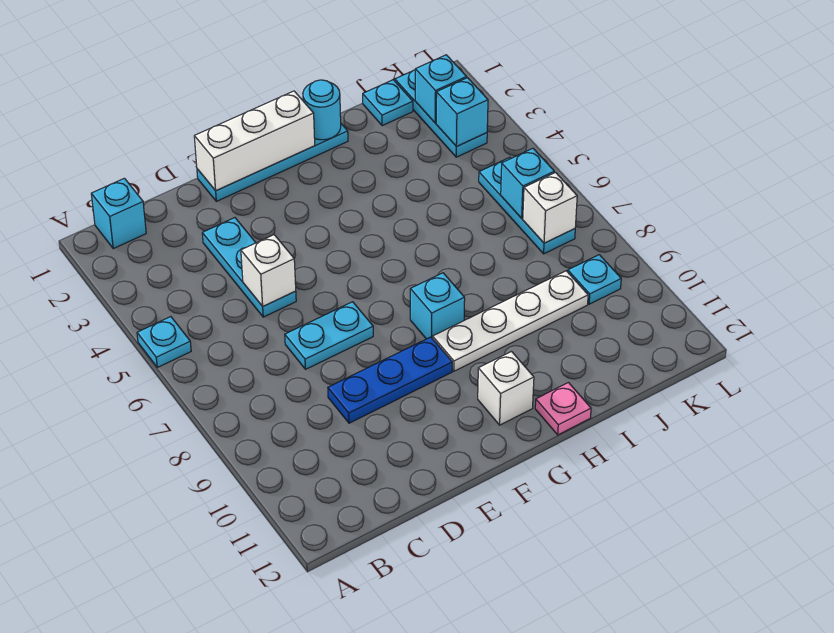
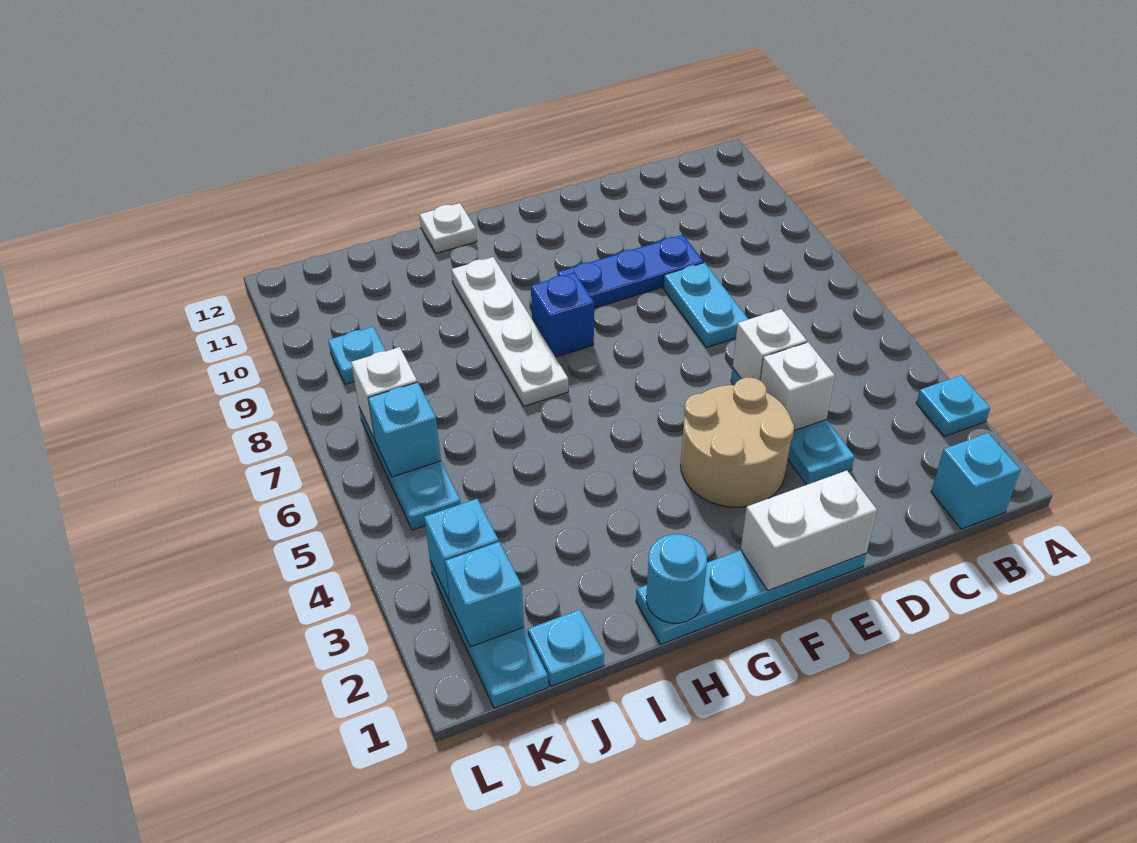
cyan 1x1 plate [137,317,191,367] -> cyan 1x1 plate moved to [916,375,990,437]
cyan 1x2 plate [285,302,373,369] -> cyan 1x2 plate turned to [663,263,748,348]
white 1x3 brick [194,91,315,191] -> white 1x2 brick [741,471,877,590]
none -> tan 2x2 round brick [681,378,794,507]
cyan 1x1 brick [410,273,465,339] -> blue 1x1 brick [531,273,594,357]
white 1x4 plate [433,271,588,371] -> white 1x4 plate turned to [451,257,568,406]
white 1x1 brick [478,352,534,425] -> white 1x1 brick moved to [760,342,835,431]
pink 1x1 plate [535,383,591,435] -> white 1x1 plate [420,203,477,253]

